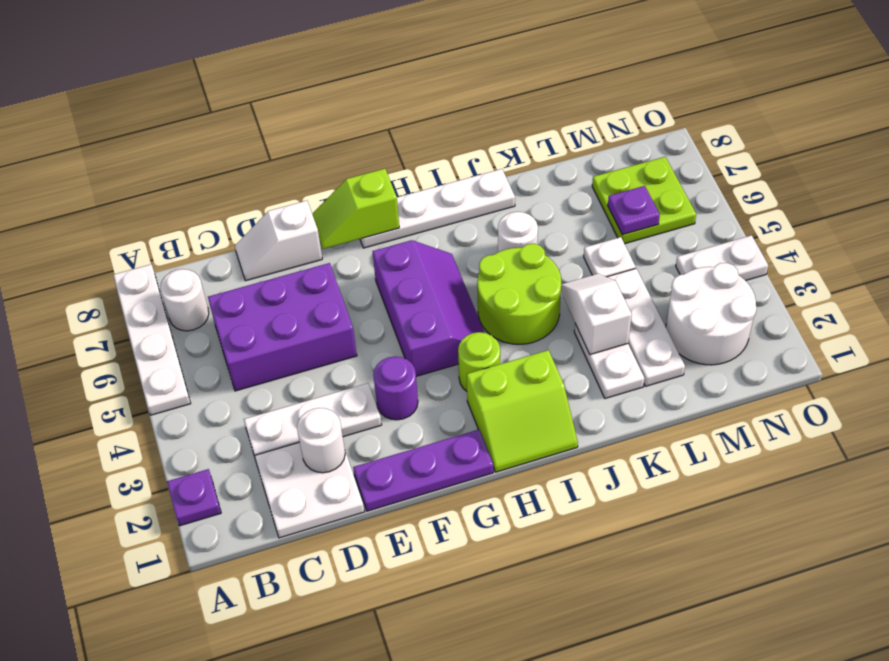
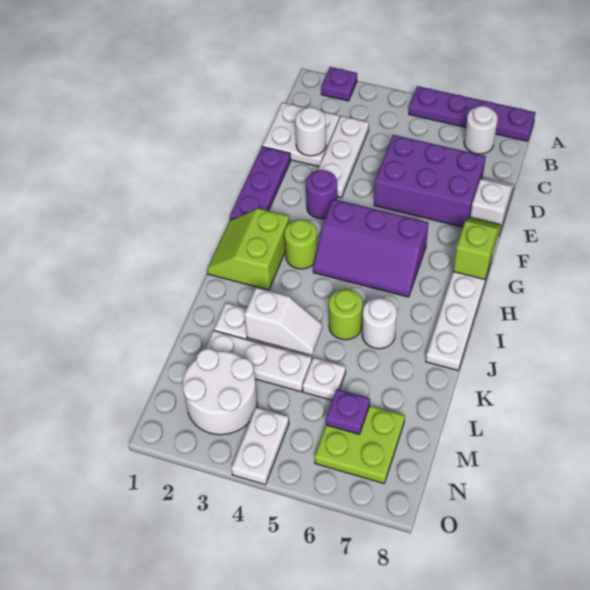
white 1x4 plate [113,264,191,415] -> purple 1x4 plate [409,86,536,141]
purple 2x3 brick [208,263,357,391] -> purple 2x3 brick turned to [374,135,486,227]
lime 2x2 round brick [477,244,561,344] -> lime 1x1 round brick [329,289,363,340]

